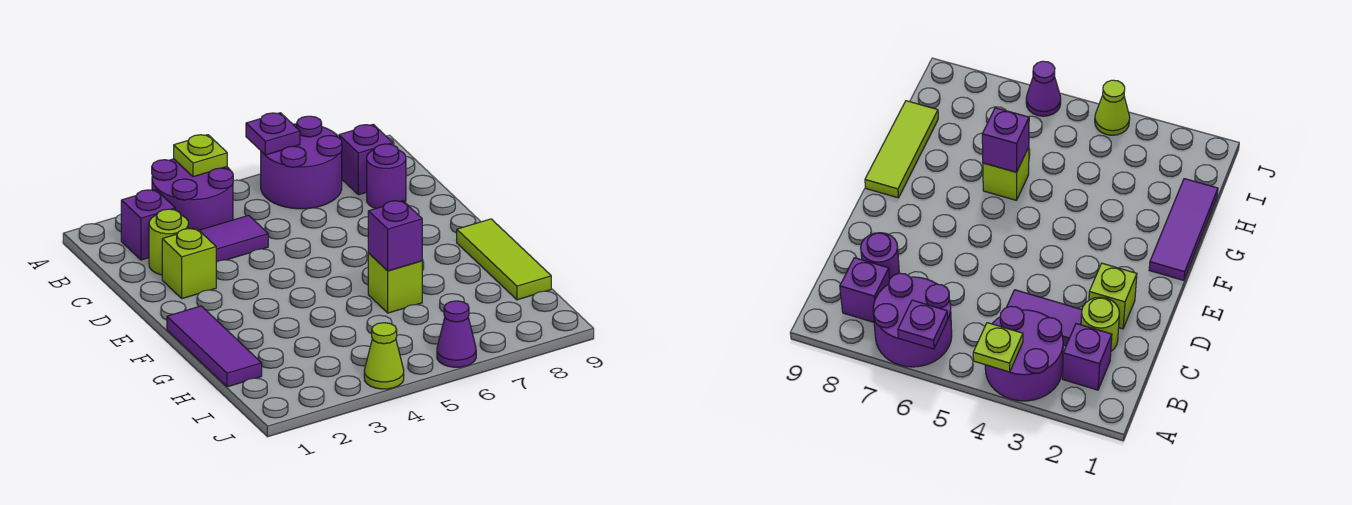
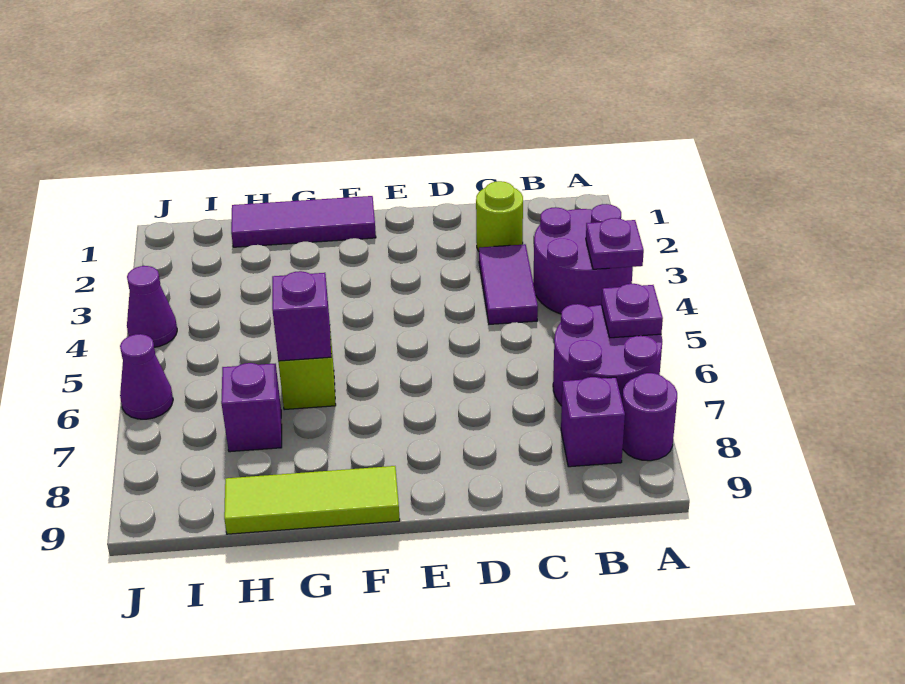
lime 1x1 plate [174,135,227,177] -> purple 1x1 plate [586,218,644,269]
purple 1x1 brick [121,190,175,260] -> purple 1x1 brick moved to [221,363,282,452]
purple 1x1 round brick [367,144,406,209] -> purple 1x1 round brick moved to [622,373,677,461]
lime 1x1 brick [162,228,216,299] -> none
lime 1x1 cone [364,323,404,389] -> purple 1x1 cone [127,266,177,347]

